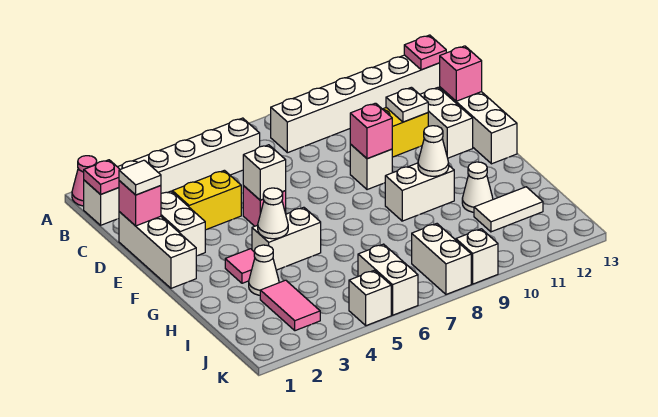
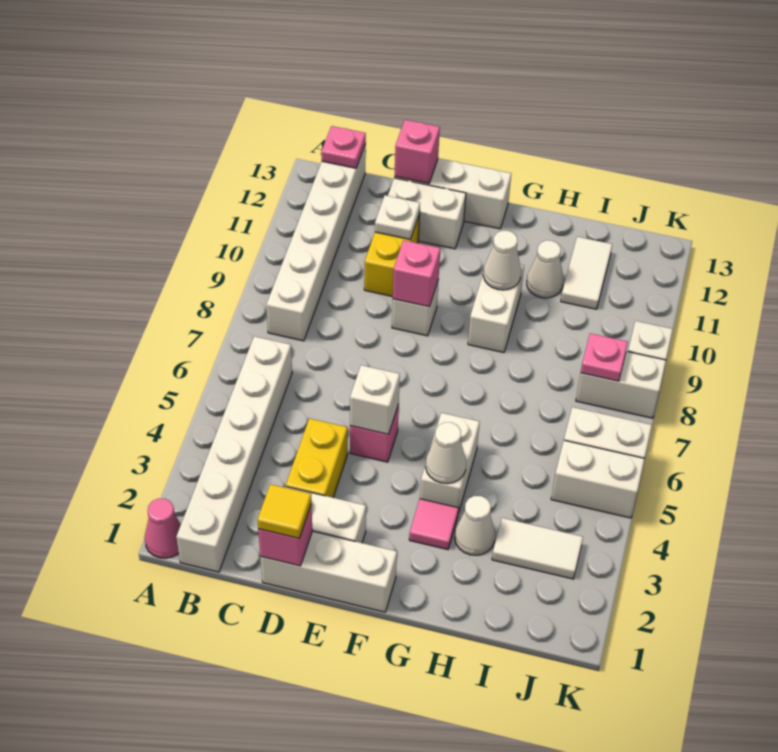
pink 1x1 plate [84,160,120,195] -> pink 1x1 plate moved to [581,333,628,381]
white 1x1 tile [119,160,161,195] -> yellow 1x1 tile [257,484,311,538]
pink 1x2 tile [260,280,320,331] -> white 1x2 tile [492,518,583,579]
white 1x1 brick [349,270,391,326] -> white 1x2 brick [551,440,645,518]

